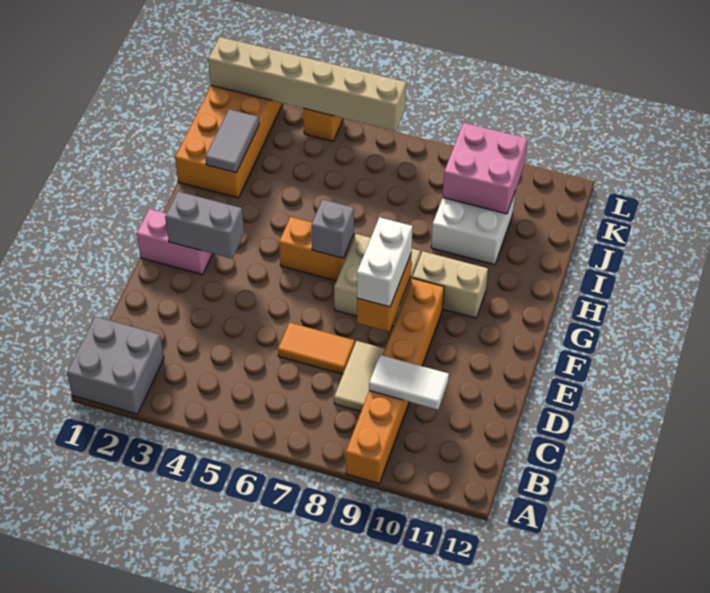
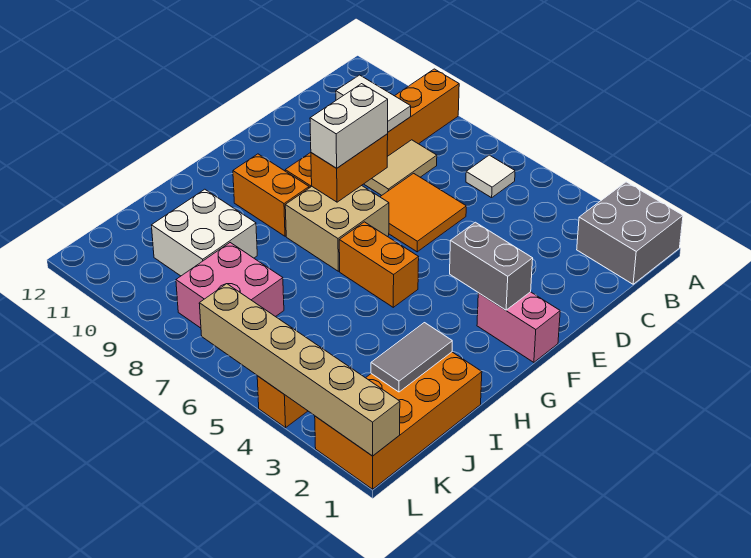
none -> white 1x1 tile [466,155,515,198]
orange 1x2 tile [278,322,355,374] -> orange 2x2 tile [380,173,466,252]
grey 1x1 brick [311,199,354,258] -> none
tan 1x2 brick [412,251,488,318] -> orange 1x2 brick [233,154,309,236]
pink 2x2 brick [443,123,528,214] -> pink 2x2 brick moved to [176,243,284,328]

